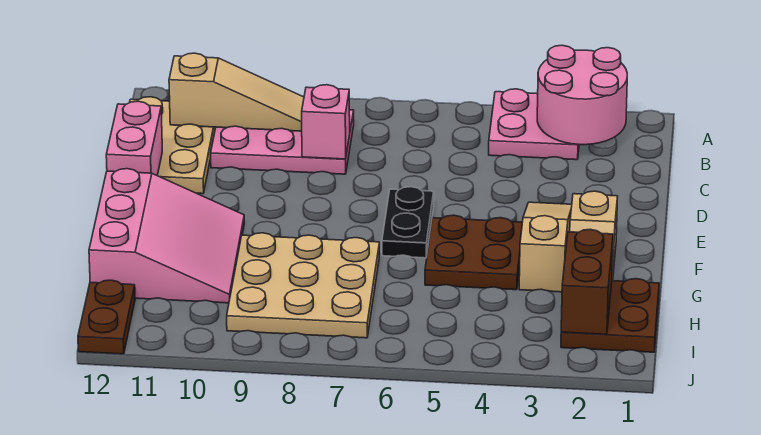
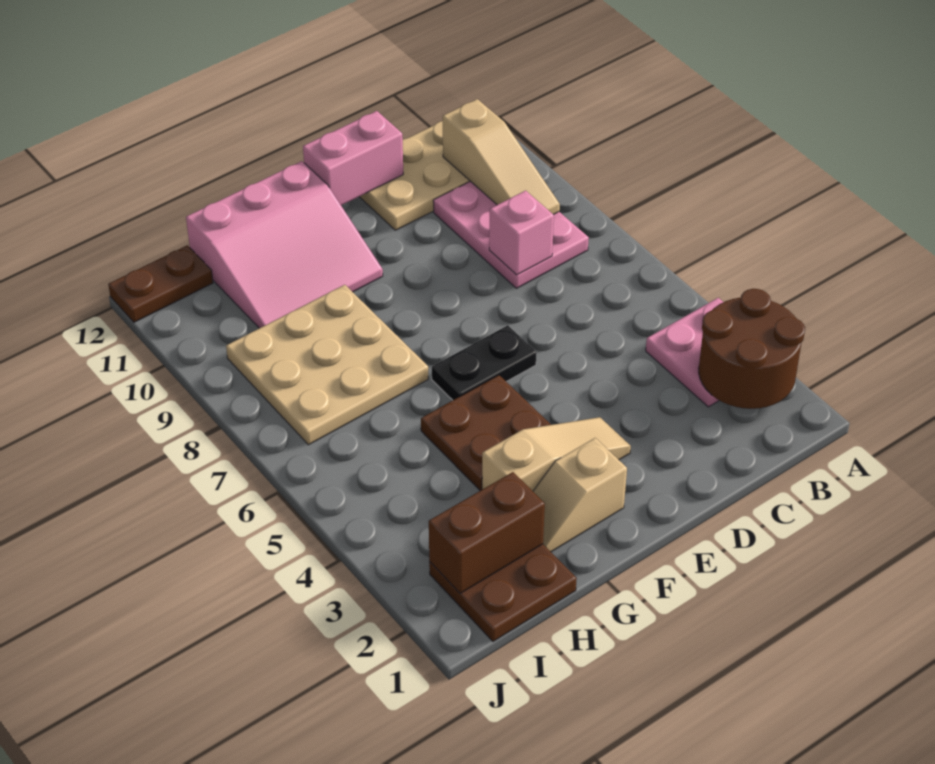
pink 2x2 round brick [537,45,627,145] -> brown 2x2 round brick [699,289,805,409]

